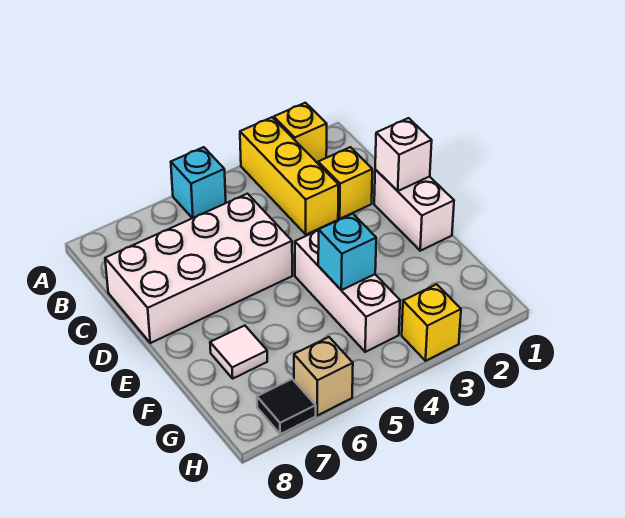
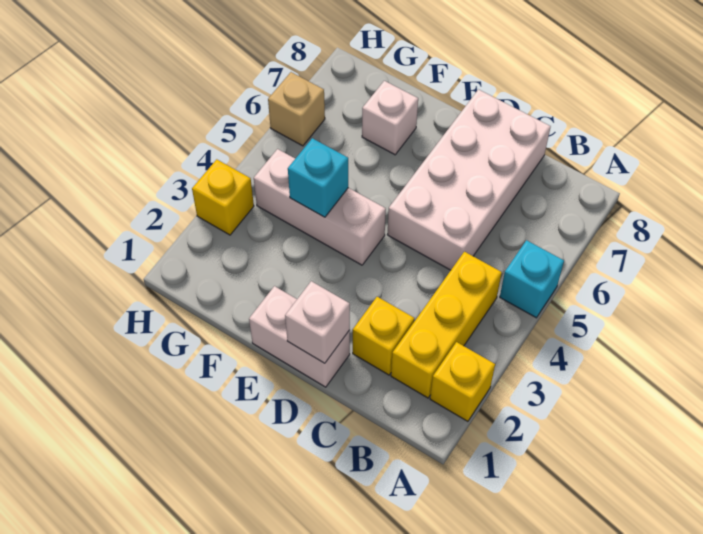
yellow 1x3 brick [240,117,338,235] -> yellow 1x3 brick turned to [391,252,502,398]
white 1x1 tile [210,326,267,378] -> white 1x1 brick [362,81,418,155]
black 1x1 tile [257,379,316,434] -> none

